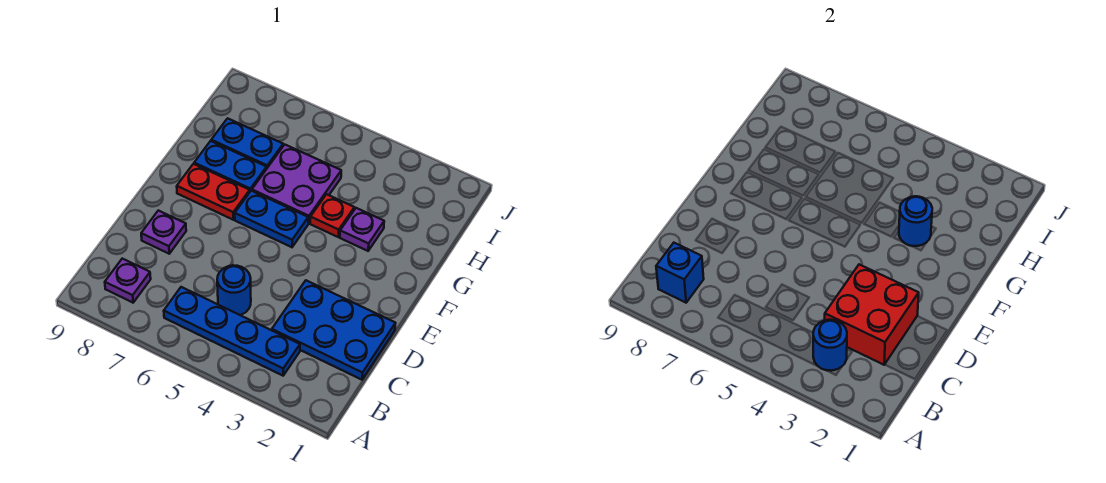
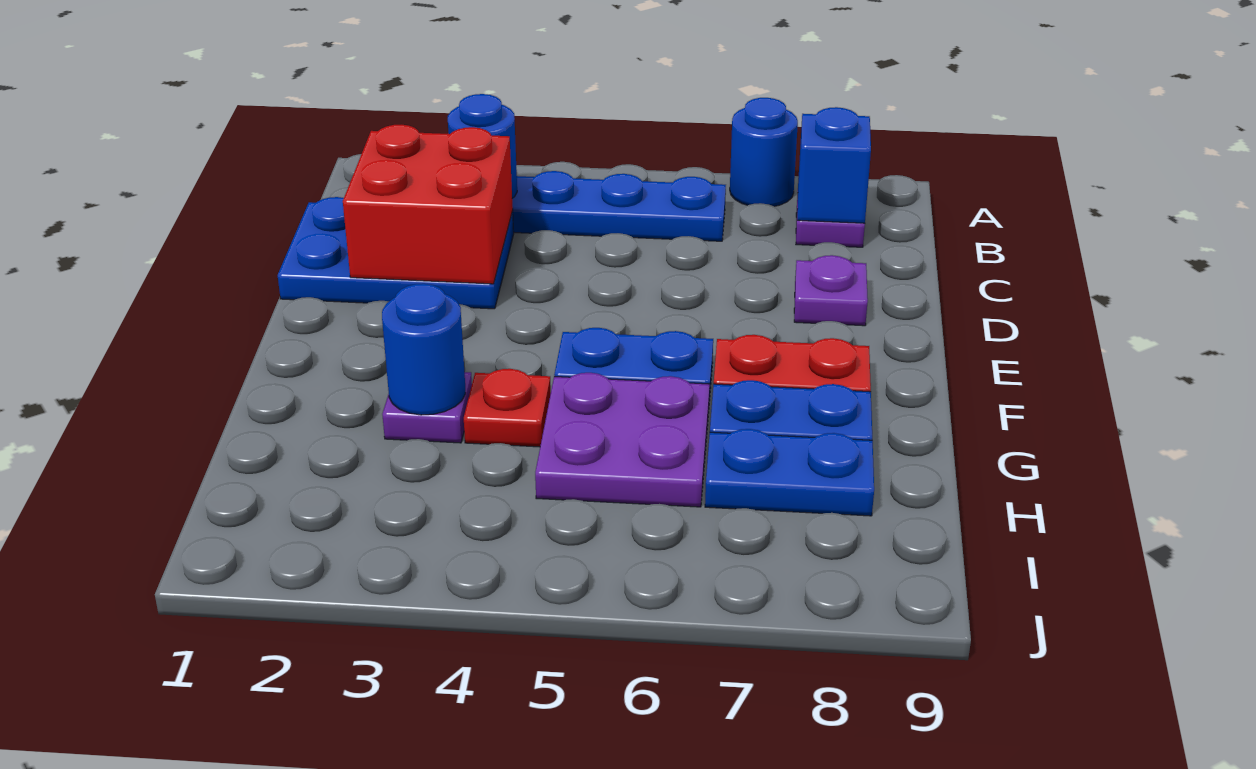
blue 1x1 round brick [217,265,251,315] -> blue 1x1 round brick moved to [730,98,798,206]

